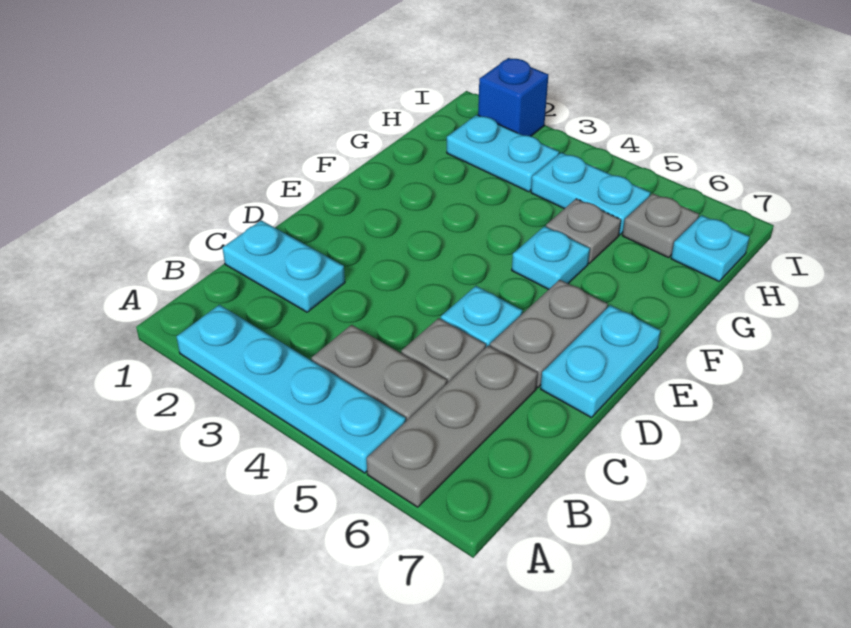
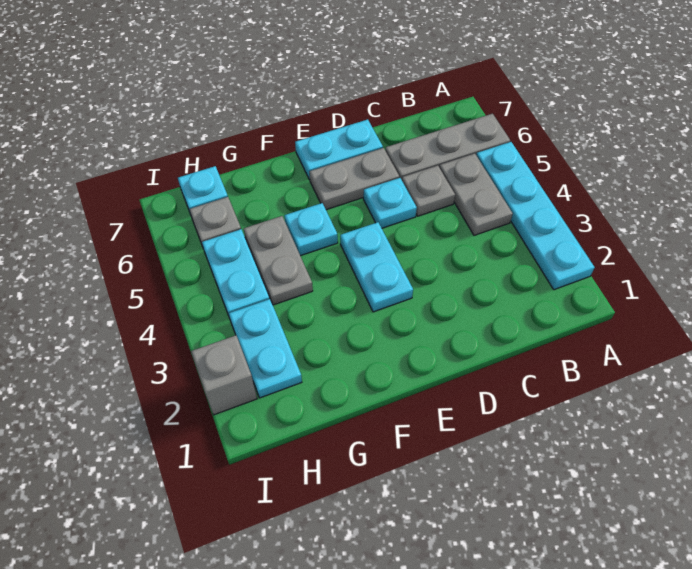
cyan 1x2 plate [223,220,345,312] -> cyan 1x2 plate moved to [340,222,413,312]
grey 1x1 plate [546,199,621,263] -> grey 1x2 plate [244,216,313,305]
blue 1x1 brick [478,58,548,136] -> grey 1x1 brick [191,335,257,415]

